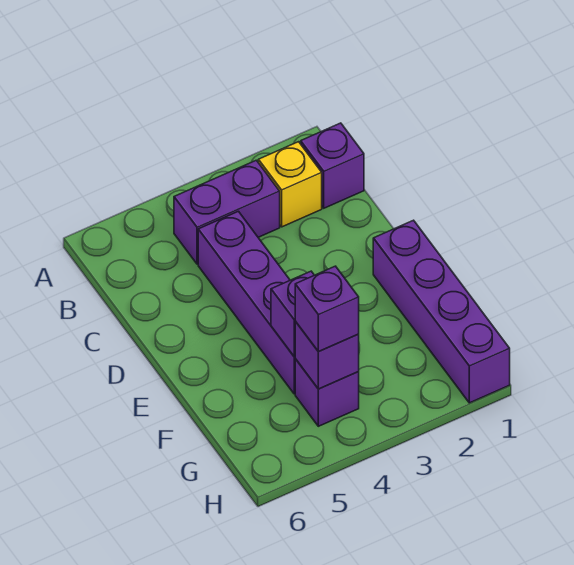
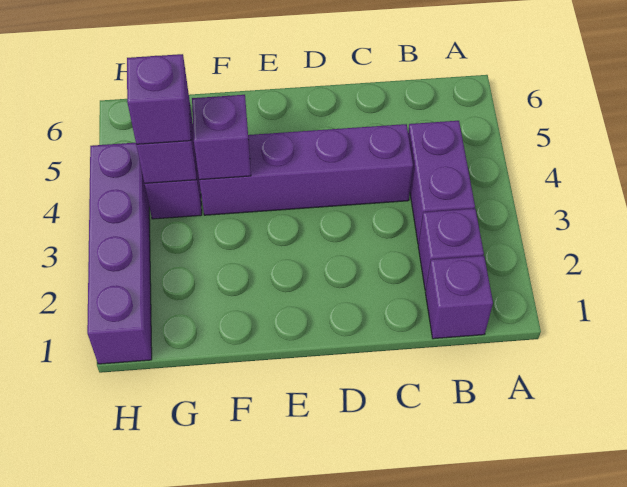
yellow 1x1 brick [258,142,322,227] -> purple 1x1 brick [418,209,484,290]
purple 1x4 brick [373,220,510,403] -> purple 1x4 brick turned to [87,143,152,364]

